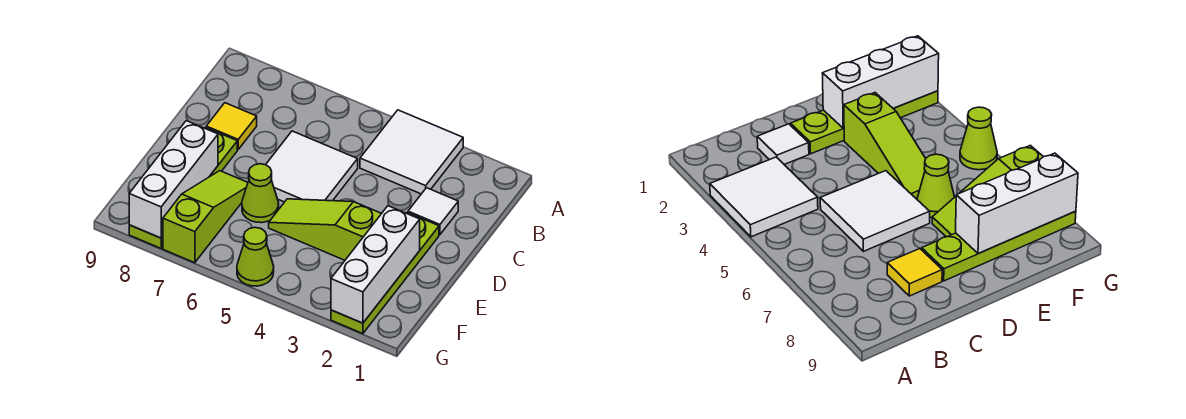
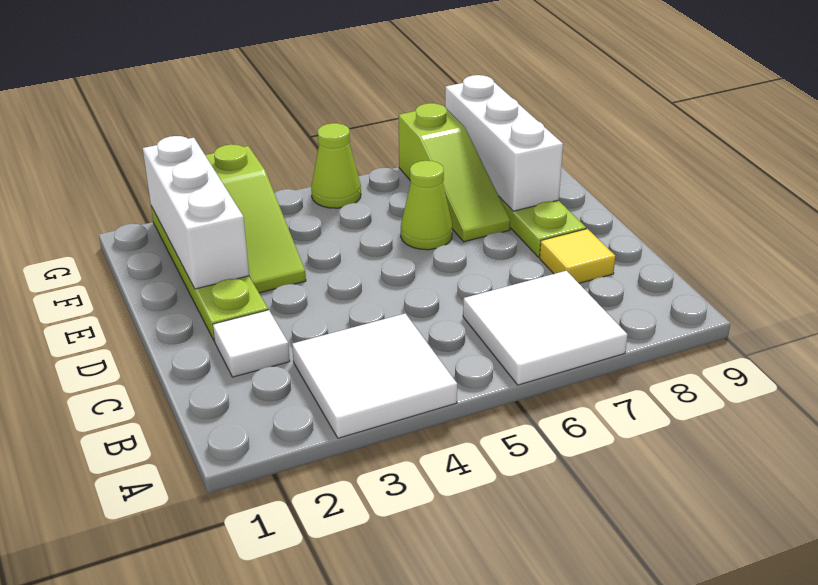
white 2x2 tile [266,131,358,202] -> white 2x2 tile moved to [463,271,628,385]
lime 1x3 slope [269,199,382,260] -> lime 1x3 slope turned to [205,144,306,293]

